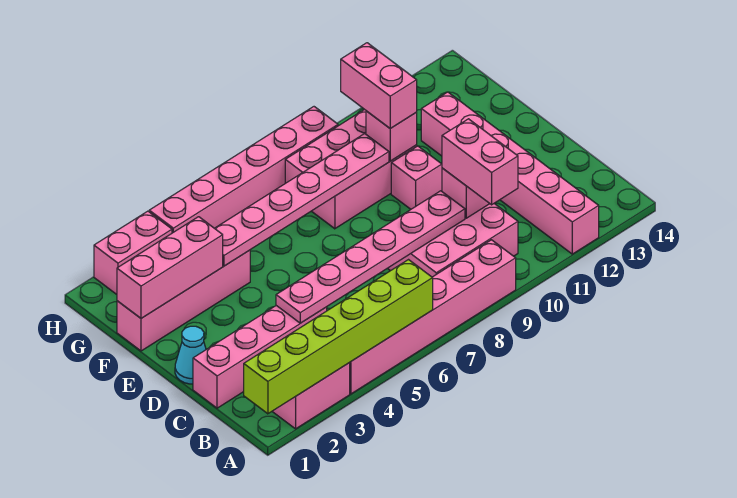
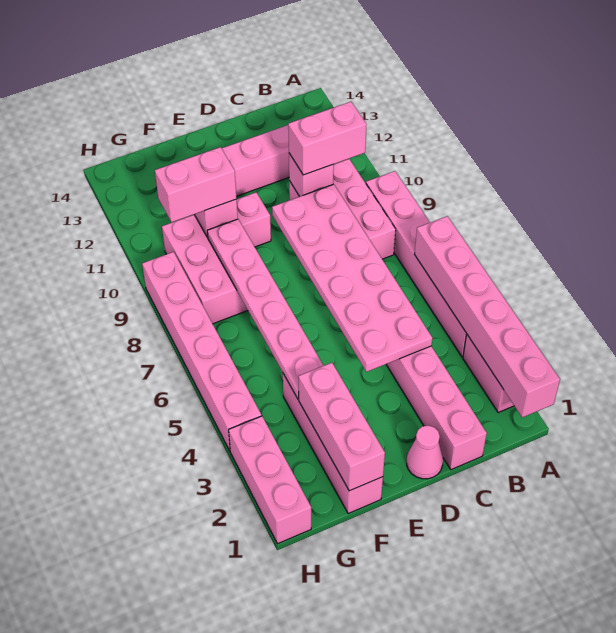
lime 1x6 brick [244,260,433,414] -> pink 1x6 brick [414,216,560,417]
pink 1x6 plate [276,191,465,323] -> pink 2x6 plate [272,184,432,372]
cyan 1x1 cone [175,326,206,384] -> pink 1x1 cone [407,425,443,479]
pink 1x2 brick [94,211,172,294] -> pink 1x3 brick [229,416,311,544]

